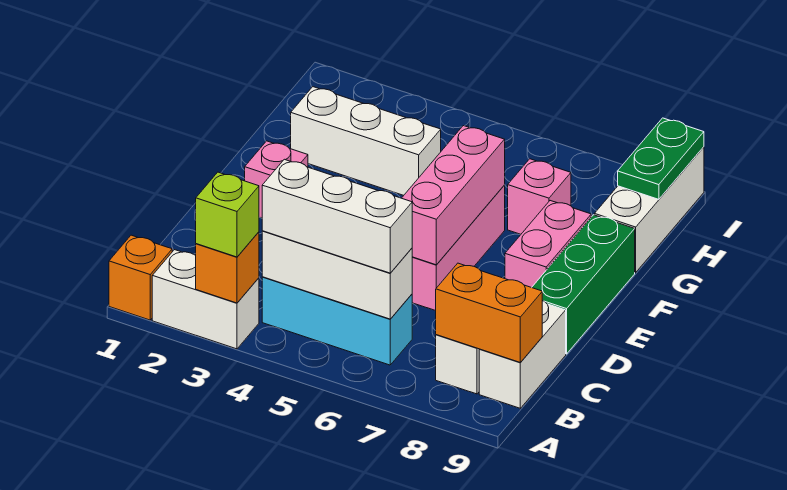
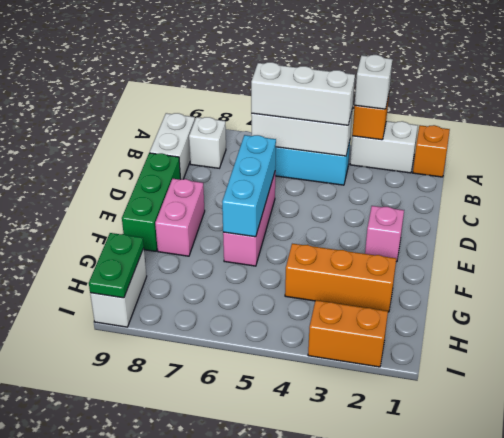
lime 1x1 brick [196,172,259,257] -> white 1x1 brick [355,55,392,109]
orange 1x2 brick [436,263,542,363] -> orange 1x2 brick moved to [308,300,388,367]
pink 1x3 brick [402,126,505,265] -> cyan 1x3 brick [222,135,276,237]
white 1x3 brick [291,87,441,195] -> orange 1x3 brick [285,244,396,312]
pink 1x1 brick [508,159,571,234] -> none
white 1x3 brick [594,147,704,273] -> white 1x2 brick [90,248,147,327]

